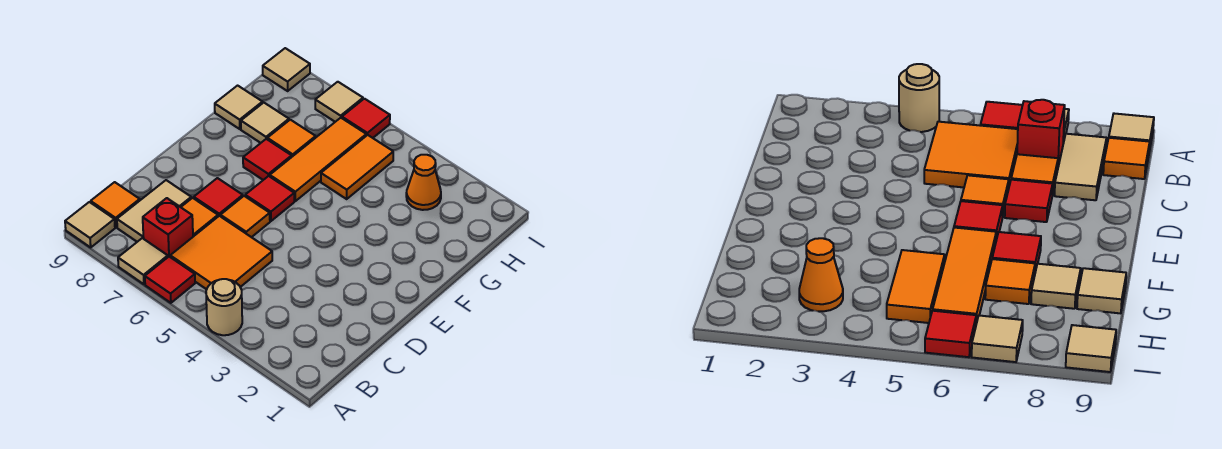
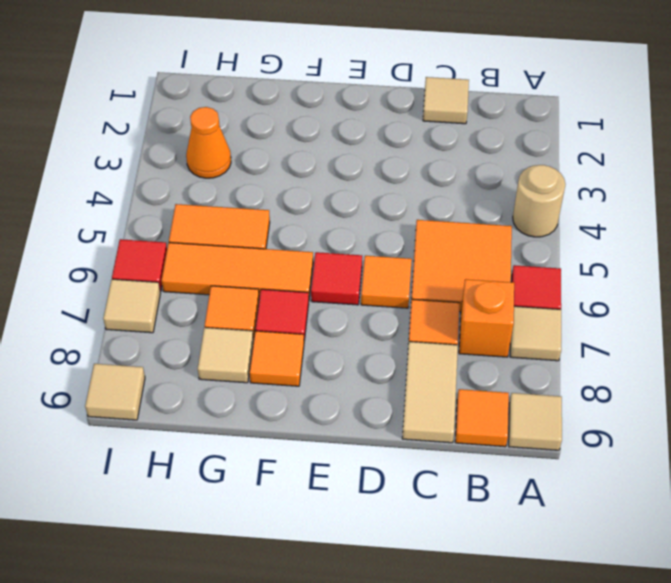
red 1x1 brick [143,198,193,257] -> orange 1x1 brick [459,279,514,357]
tan 1x2 tile [117,180,191,242] -> tan 1x2 tile turned to [402,342,458,443]
red 1x1 tile [194,178,243,216] -> none
none -> orange 1x1 tile [249,331,304,386]
tan 1x1 tile [215,86,263,129] -> tan 1x1 tile moved to [423,77,469,124]

